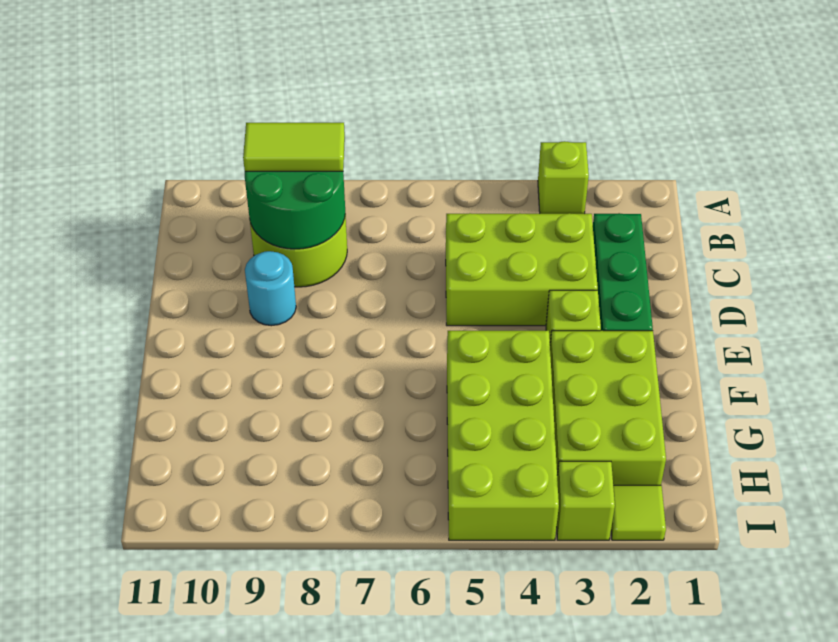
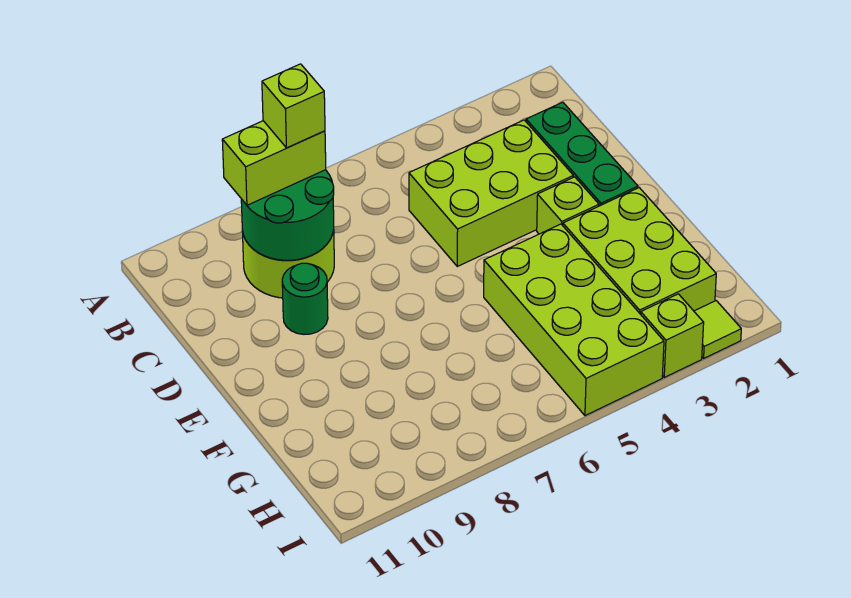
lime 1x1 brick [538,141,589,214] -> lime 1x1 brick moved to [262,64,325,148]
lime 1x2 tile [243,123,345,171] -> lime 1x2 brick [222,121,326,205]
cyan 1x1 round brick [245,251,296,326] -> green 1x1 round brick [282,263,328,334]

